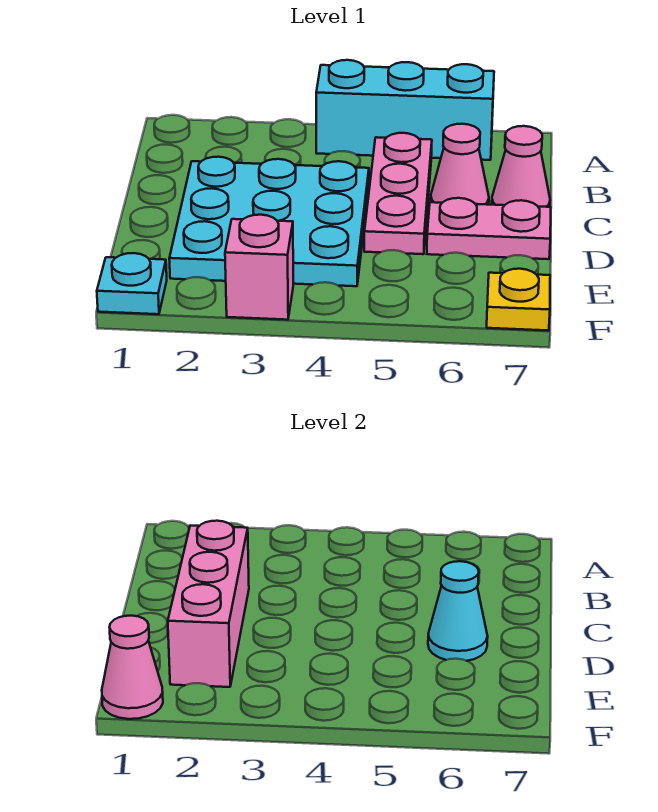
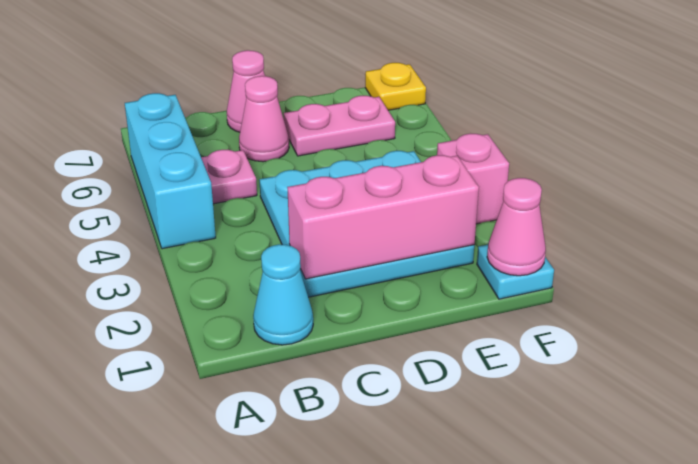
pink 1x3 plate [364,133,432,254] -> pink 1x1 plate [201,150,257,204]
pink 1x2 plate [427,198,551,259] -> pink 1x2 plate turned to [283,96,395,156]
cyan 1x1 cone [428,561,488,661] -> cyan 1x1 cone moved to [253,244,313,345]

